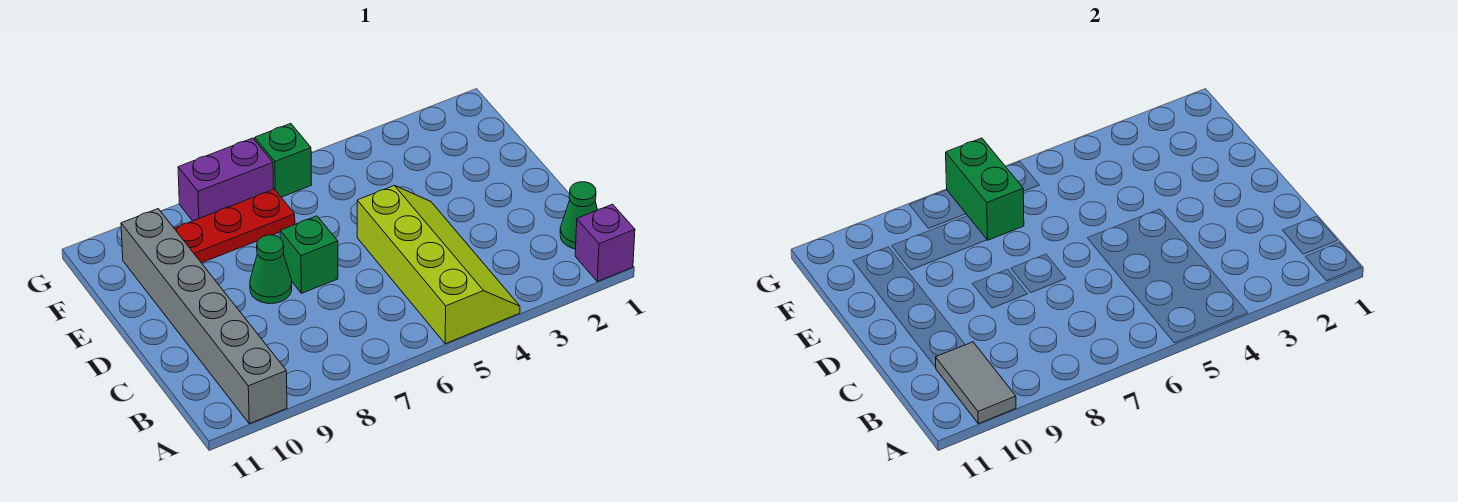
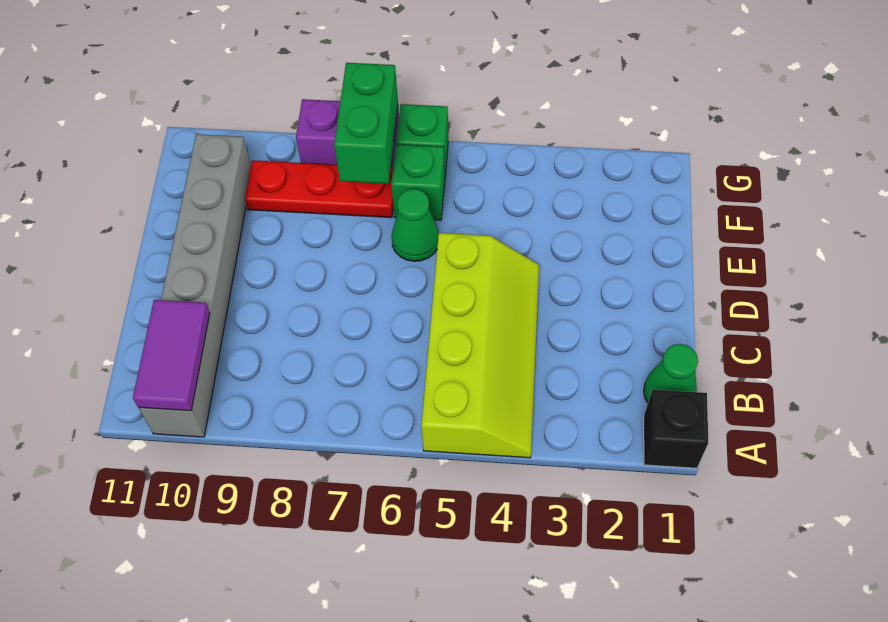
purple 1x1 brick [575,204,635,282] -> black 1x1 brick [644,390,708,468]
grey 1x2 tile [936,342,1016,424] -> purple 1x2 tile [133,300,210,411]
green 1x1 brick [280,216,338,293] -> green 1x1 brick moved to [391,144,445,220]
green 1x1 cone [250,235,292,304] -> green 1x1 cone moved to [392,189,439,261]

